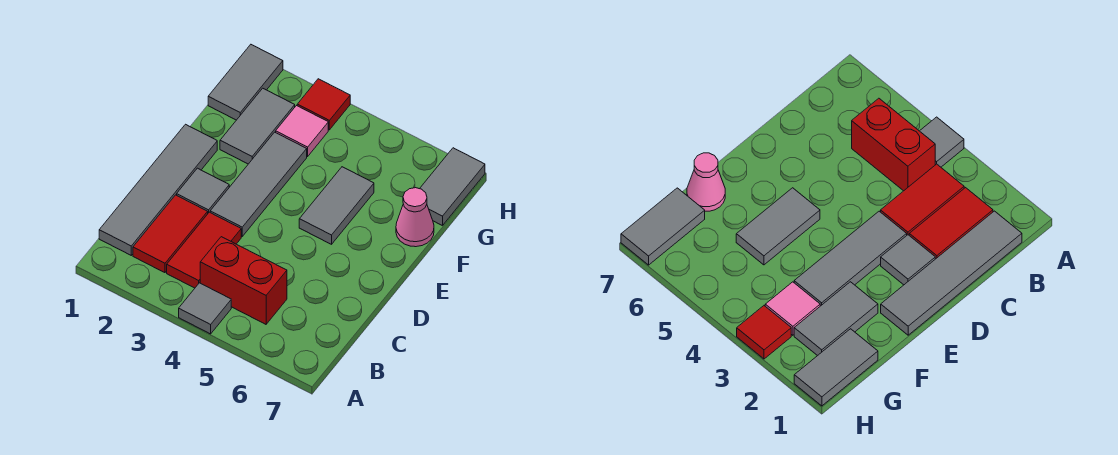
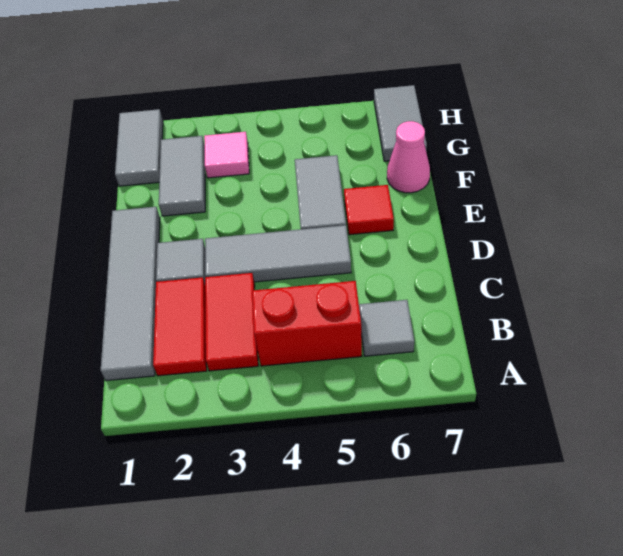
grey 1x1 tile [179,283,231,334] -> grey 1x1 tile moved to [359,300,414,356]
grey 1x3 tile [210,132,307,236] -> grey 1x3 tile turned to [205,225,351,282]
red 1x1 tile [297,79,350,130] -> red 1x1 tile moved to [344,185,394,235]

